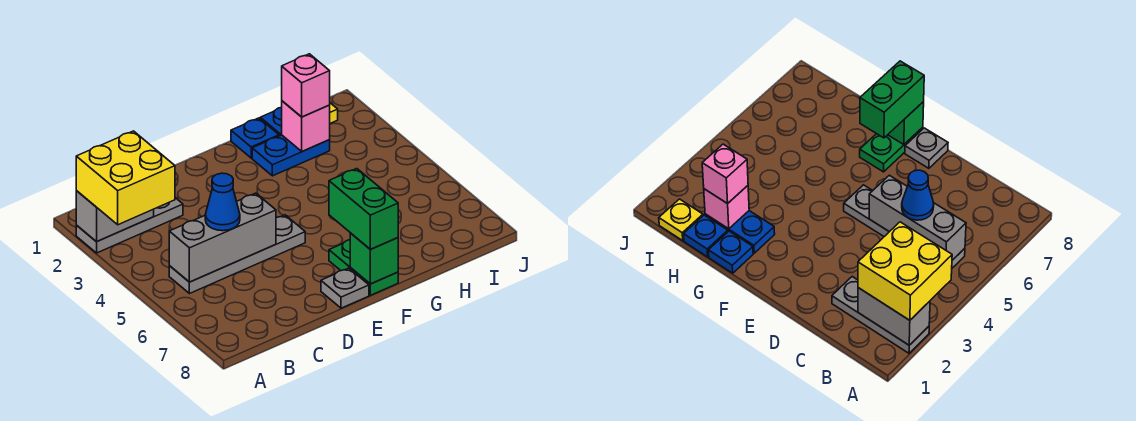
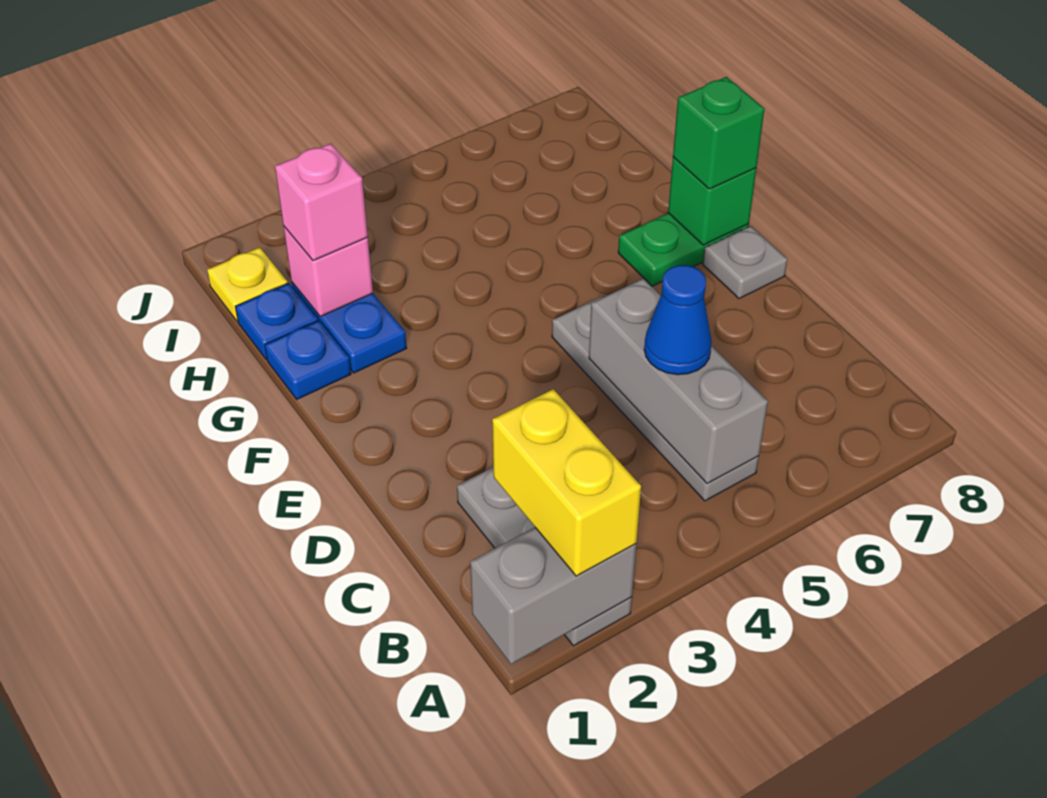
grey 1x2 brick [76,191,154,242] -> grey 1x2 brick turned to [470,528,636,664]
yellow 2x2 brick [76,131,175,225] -> yellow 1x2 brick [492,389,641,576]
green 1x2 brick [329,169,398,249] -> green 1x1 brick [673,77,764,189]

